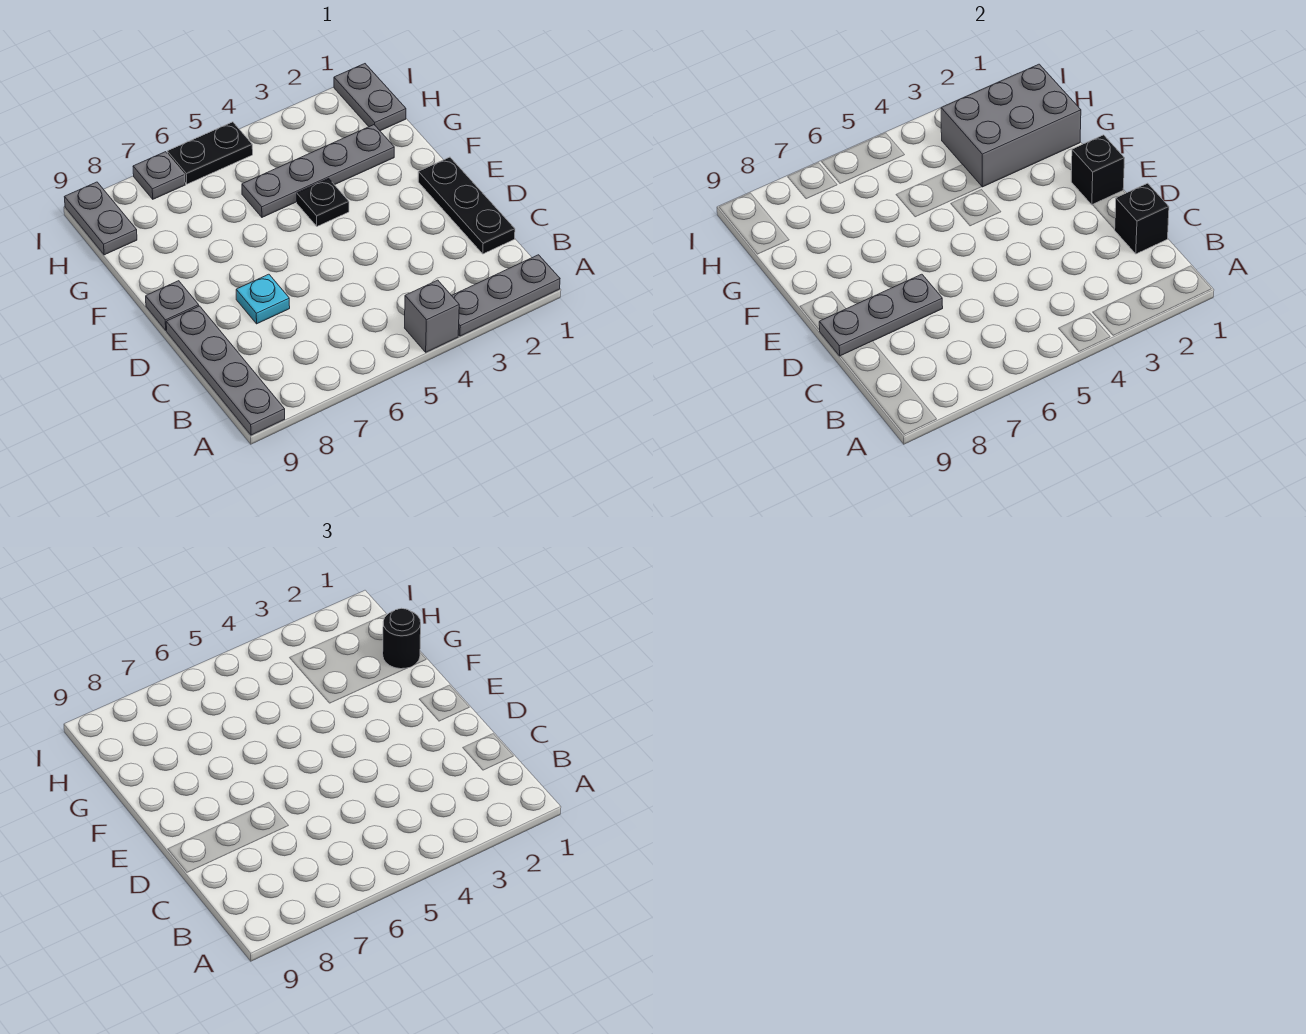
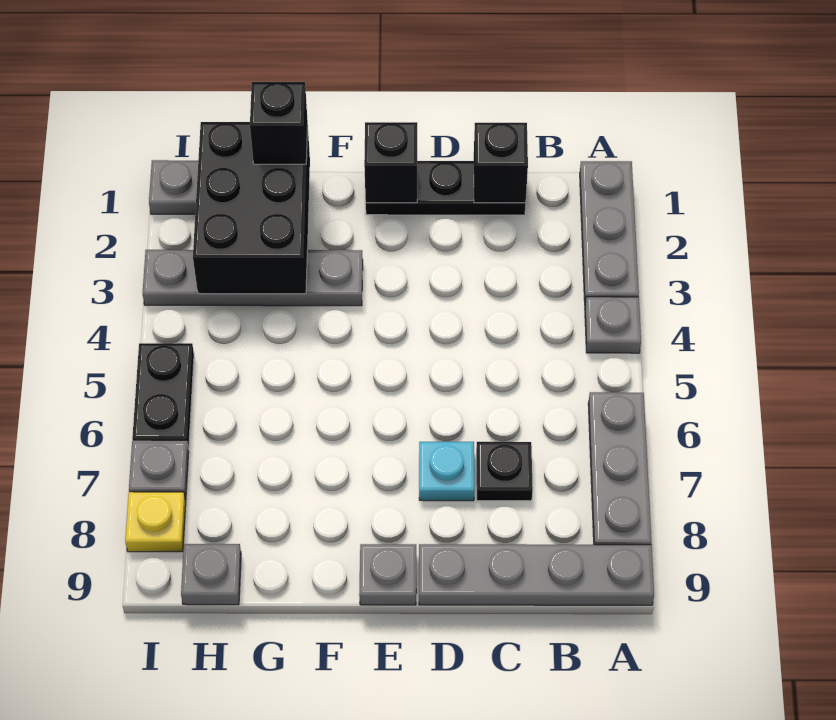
grey 1x1 brick [405,280,459,352] -> grey 1x1 plate [585,297,641,353]
grey 1x3 plate [819,274,943,356] -> grey 1x3 plate moved to [588,392,651,545]
black 1x1 plate [297,178,349,226] -> black 1x1 plate moved to [476,442,533,501]
grey 2x3 brick [941,64,1081,187] -> black 2x3 brick [193,122,310,294]
black 1x1 round brick [383,608,421,669] -> black 1x1 brick [250,82,308,164]
grey 1x4 plate [242,125,394,217] -> grey 1x4 plate turned to [143,250,363,306]
grey 1x2 plate [65,182,137,255] -> grey 1x1 plate [181,544,241,605]
none -> yellow 1x1 plate [125,492,186,552]

